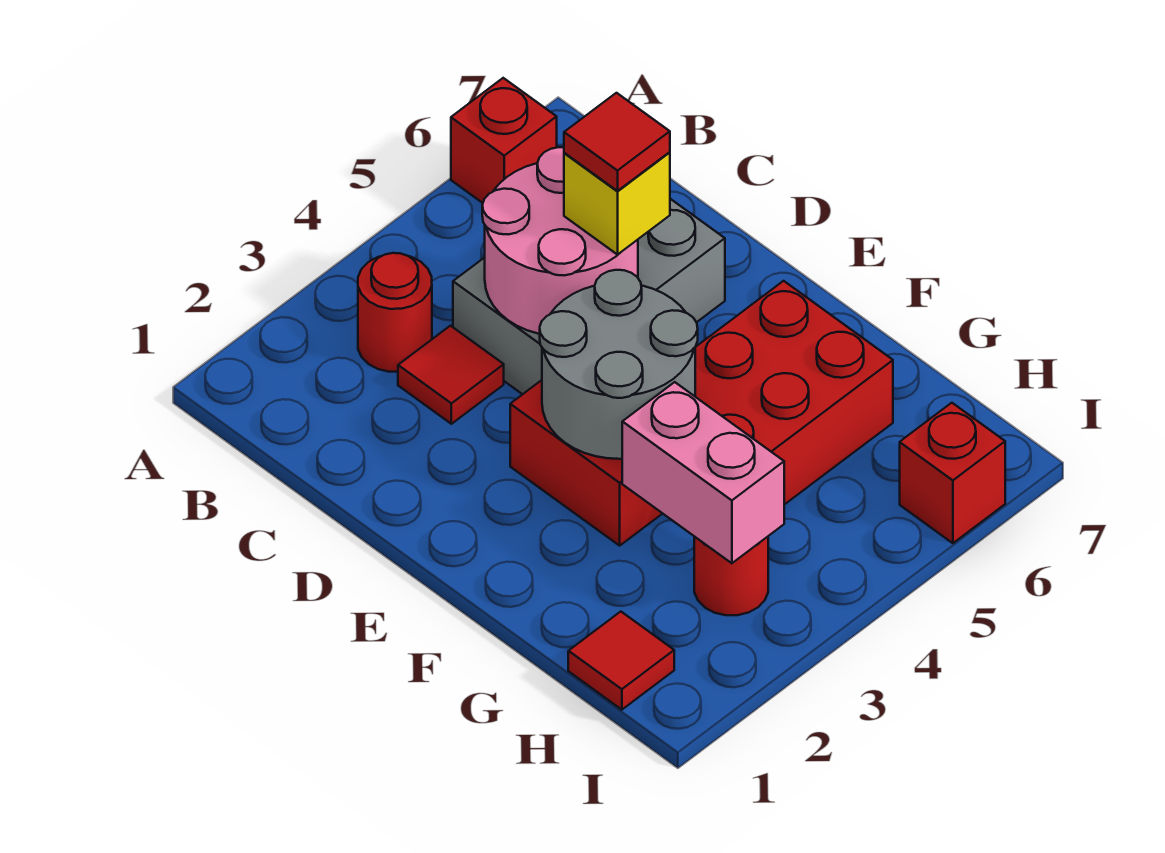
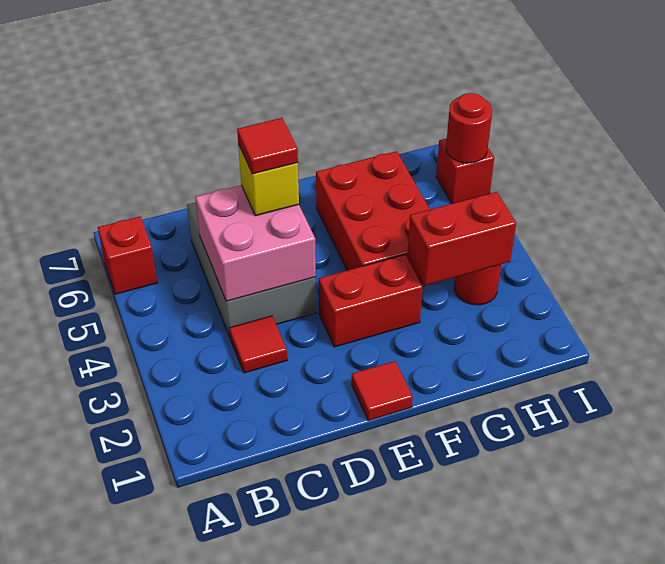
red 1x1 round brick [358,253,432,372] -> red 1x1 round brick moved to [446,93,492,163]
pink 2x2 round brick [482,147,638,334] -> pink 2x2 brick [195,185,316,301]
grey 2x2 round brick [540,270,698,459] -> none
pink 1x2 brick [622,382,784,563] -> red 1x2 brick [408,192,516,285]
red 1x1 tile [568,612,674,710] -> red 1x1 tile moved to [352,361,413,421]

